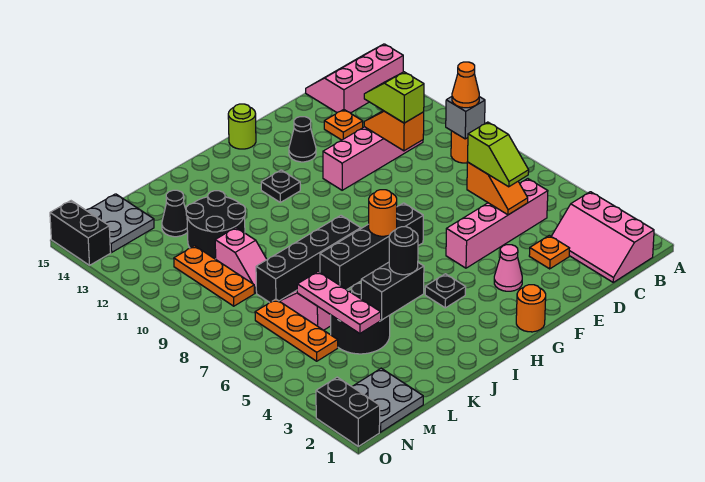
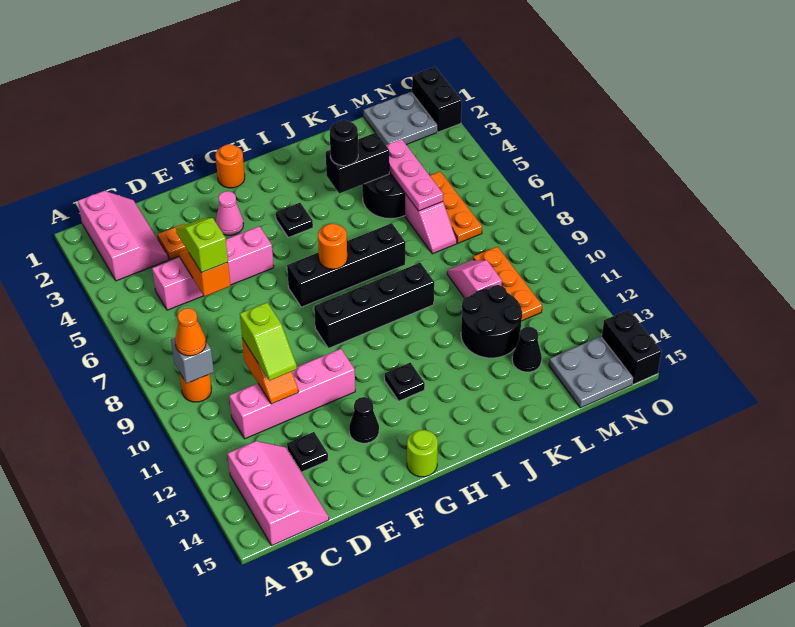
pink 2x3 slope [306,44,403,113] -> pink 2x3 slope turned to [228,441,329,546]
orange 1x1 plate [324,110,363,140] -> black 1x1 plate [287,432,328,472]
black 1x4 brick [256,216,361,303] -> black 1x4 brick moved to [314,263,434,348]

